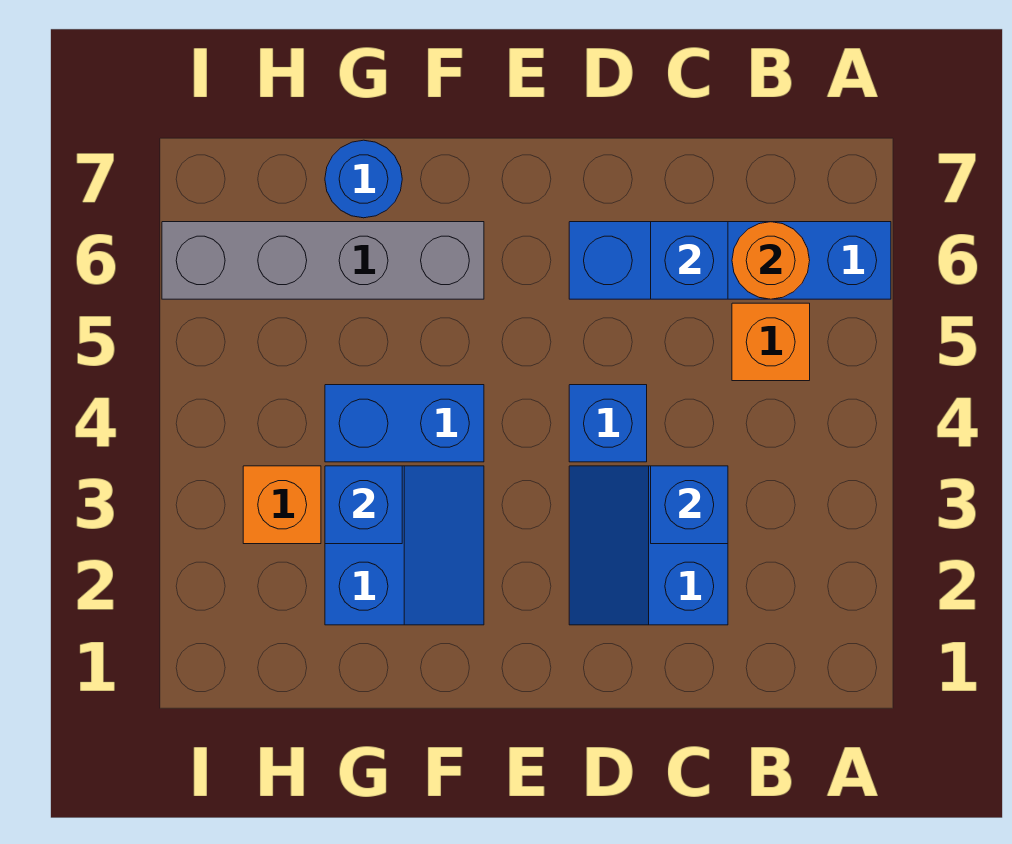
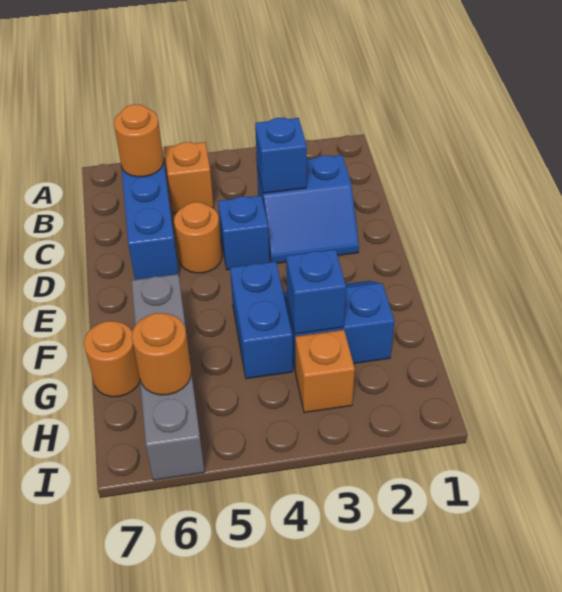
blue 1x1 brick [651,222,728,299] -> none
none -> orange 1x1 round brick [174,202,222,273]
blue 1x1 round brick [325,140,402,218] -> orange 1x1 round brick [84,321,140,397]
none -> orange 1x1 round brick [132,313,191,395]

